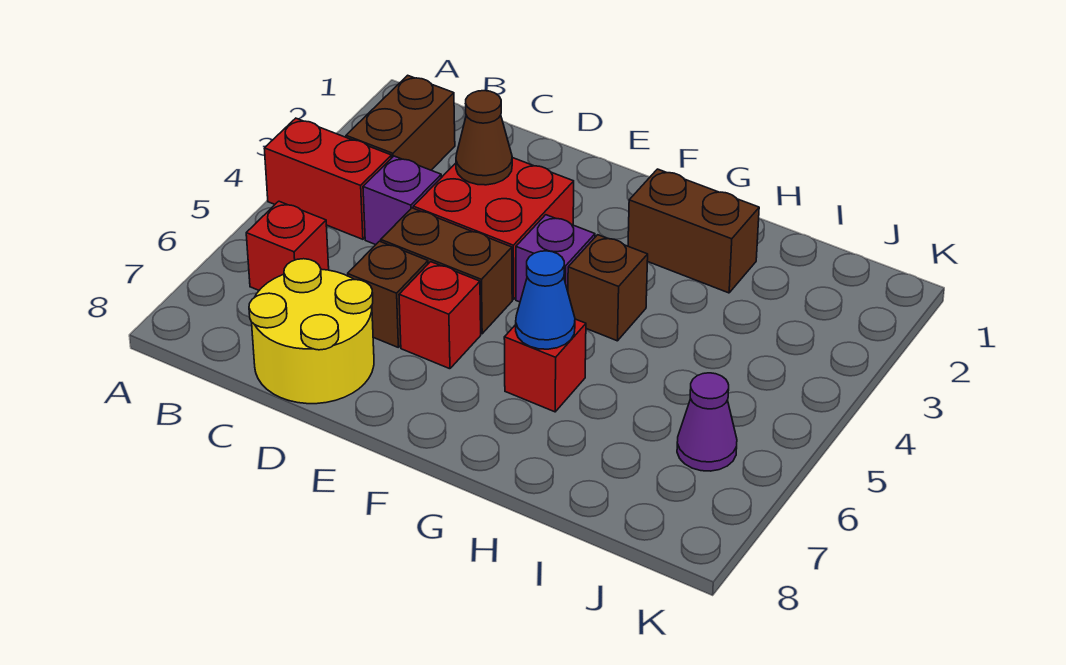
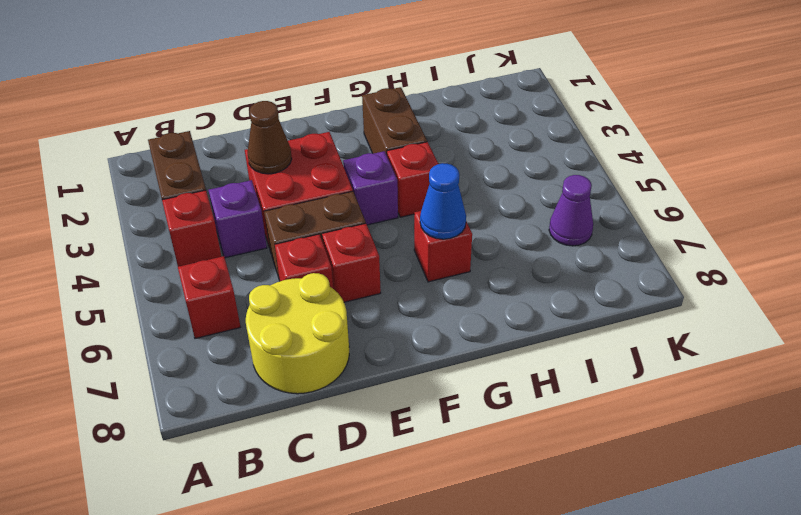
red 1x2 brick [264,118,391,239] -> red 1x1 brick [162,190,222,267]
brown 1x1 brick [348,241,428,347] -> red 1x1 brick [275,234,333,288]
brown 1x2 brick [628,169,759,293] -> brown 1x2 brick turned to [362,87,427,155]
brown 1x1 brick [568,235,648,341] -> red 1x1 brick [387,142,438,217]

